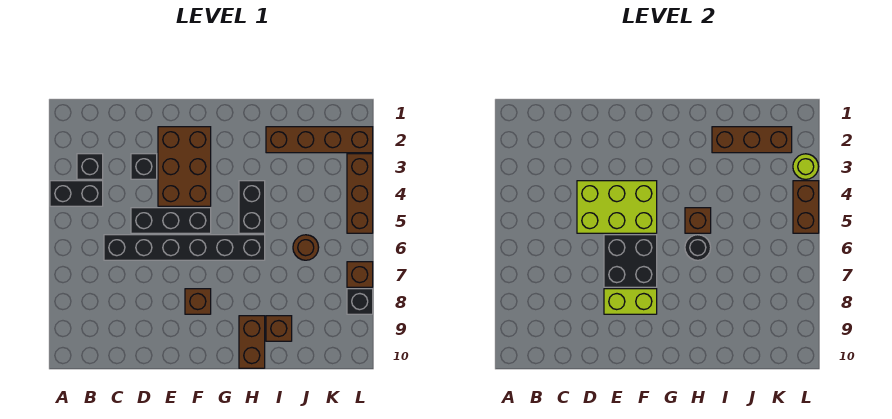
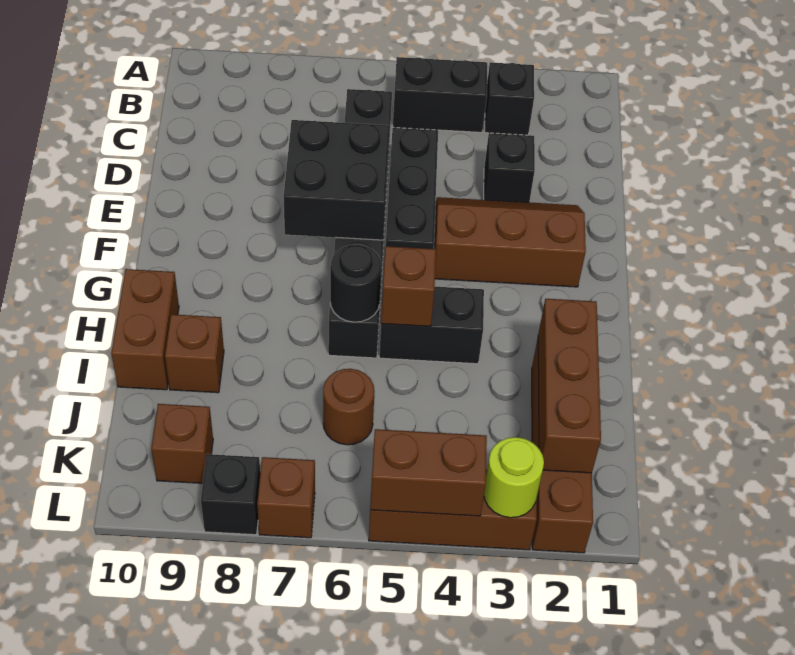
black 1x2 brick [50,181,103,206] -> black 1x2 brick turned to [393,57,487,132]
lime 2x3 brick [577,181,657,233] -> none
brown 2x3 brick [158,127,211,206] -> brown 2x3 slope [434,197,586,287]
lime 1x2 brick [604,289,657,314] -> none
brown 1x1 brick [185,289,211,314] -> brown 1x1 brick moved to [151,404,213,483]
brown 1x2 brick [239,316,265,368] -> brown 1x2 brick turned to [111,269,179,390]

